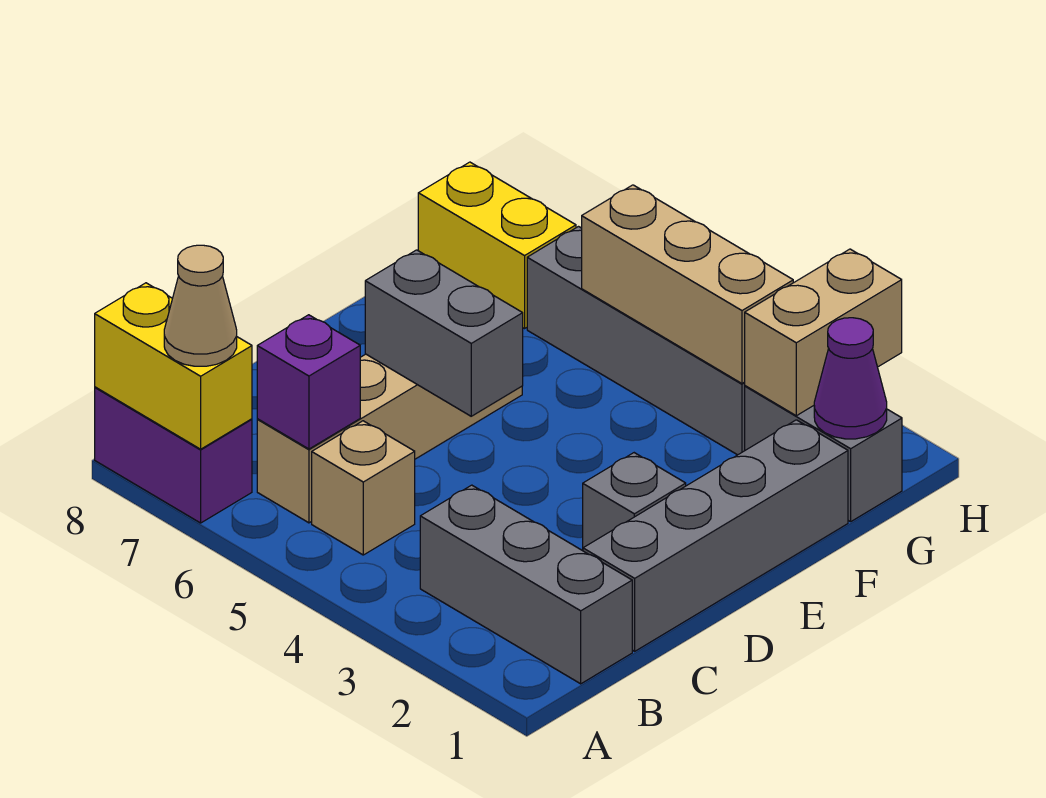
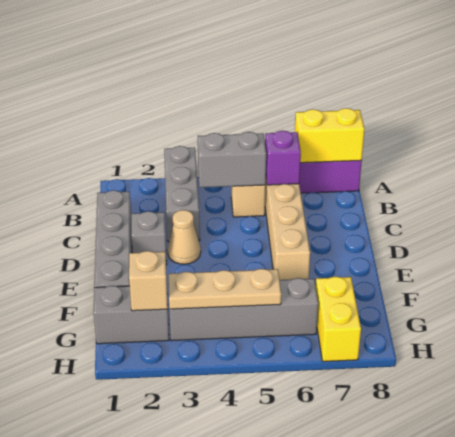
tan 1x1 cone [164,245,237,366] -> tan 1x1 cone moved to [168,210,201,264]
grey 1x3 brick [420,485,632,684] -> grey 1x3 brick turned to [164,146,200,242]
grey 1x2 brick [365,250,523,416] -> grey 1x2 brick moved to [198,132,266,187]
purple 1x1 cone [814,318,887,439] -> none
tan 1x2 brick [745,249,902,416] -> tan 1x1 brick [129,251,168,311]
tan 1x3 brick [582,185,793,383] -> tan 1x3 plate [168,269,281,309]
yellow 1x2 brick [418,162,576,328] -> yellow 1x2 brick turned to [316,277,361,361]

